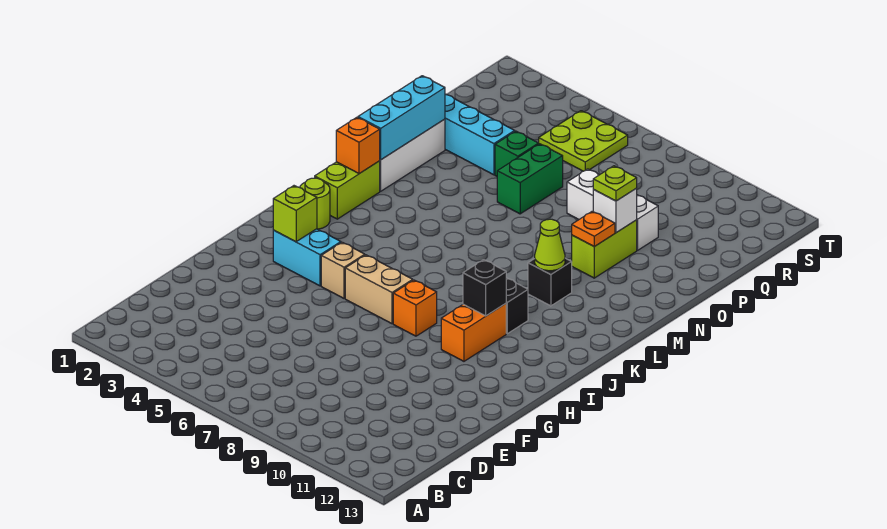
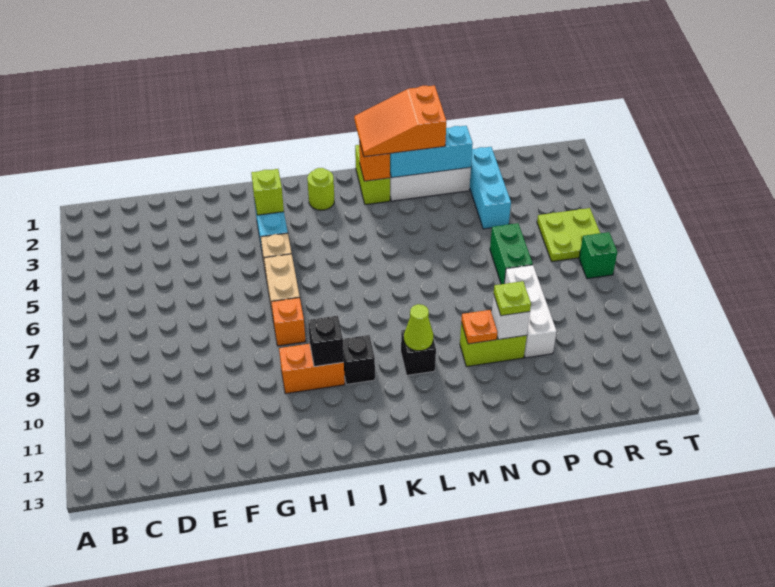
lime 1x2 brick [315,161,380,219] -> lime 1x2 brick turned to [355,145,390,205]
none -> orange 2x3 slope [354,85,446,157]
green 1x2 brick [497,144,563,214] -> green 1x2 brick turned to [490,223,533,284]
green 1x1 brick [495,131,539,176] -> green 1x1 brick moved to [579,232,617,279]

